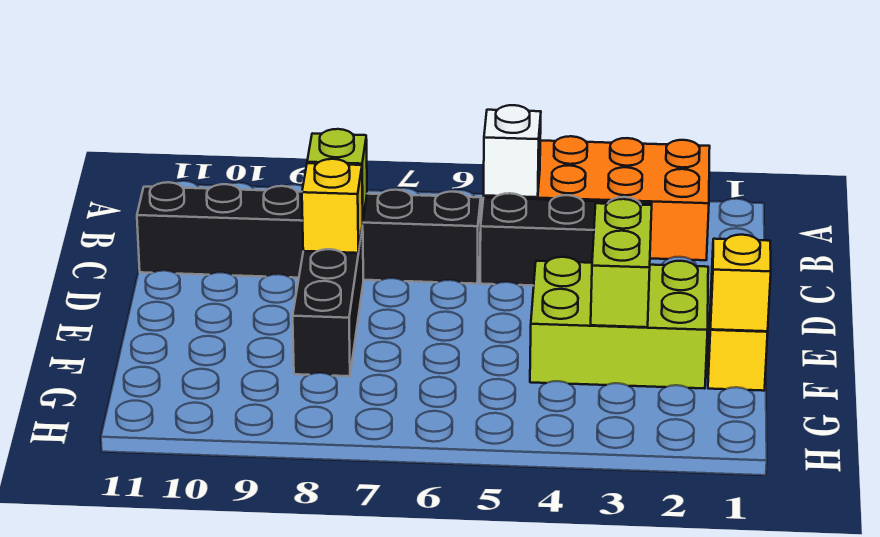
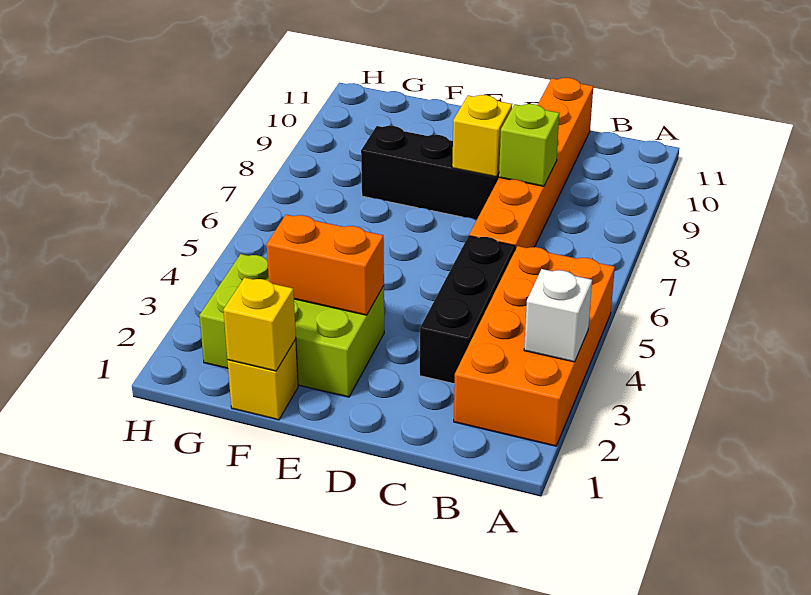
white 1x1 brick [484,105,541,197] -> white 1x1 brick moved to [524,269,592,362]
black 1x6 brick [137,182,481,284] -> orange 1x6 brick [469,78,593,250]
lime 2x3 brick [530,257,708,389] -> lime 2x3 brick turned to [199,254,384,397]
lime 1x2 brick [591,199,652,327] -> orange 1x2 brick [267,215,384,315]

